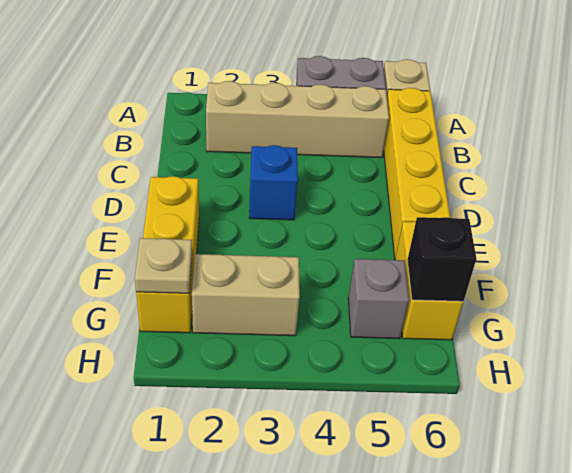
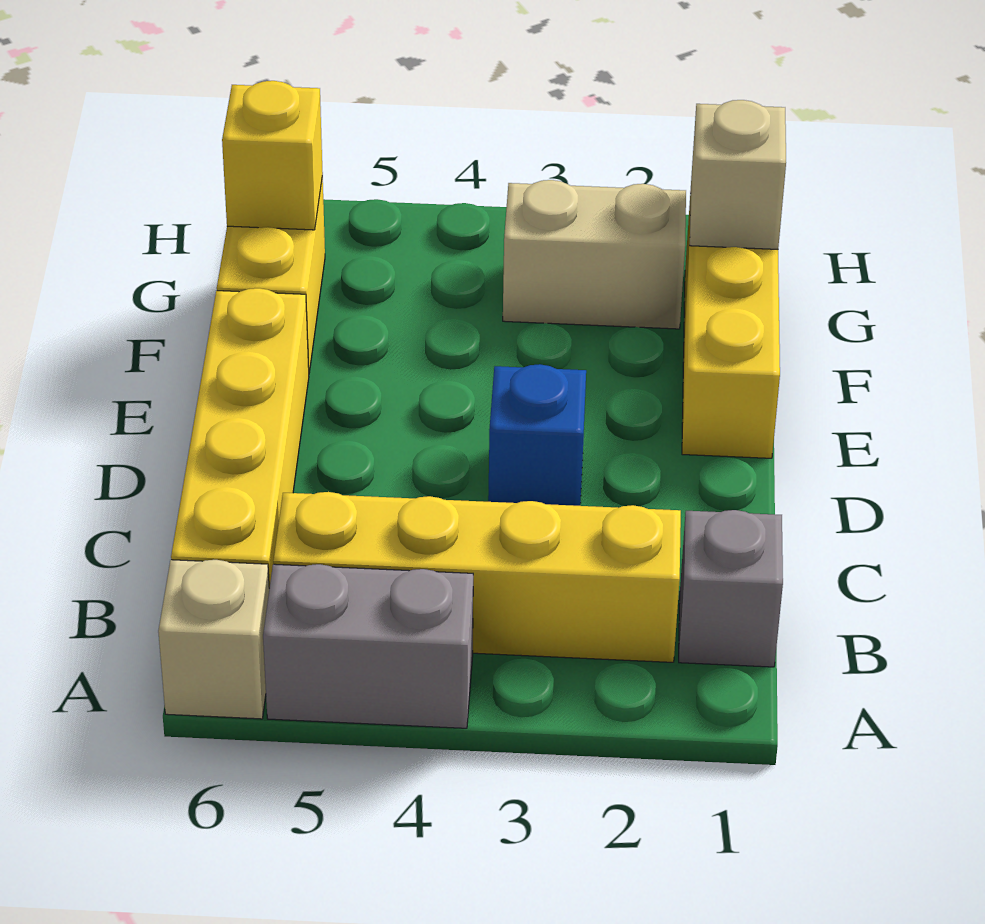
tan 1x4 brick [206,81,389,158] -> yellow 1x4 brick [273,492,681,662]
tan 1x1 plate [135,238,192,293] -> tan 1x1 brick [690,100,786,249]
grey 1x1 brick [348,259,409,339] -> grey 1x1 brick moved to [679,510,783,667]
black 1x1 brick [407,217,476,301] -> yellow 1x1 brick [222,81,323,230]

